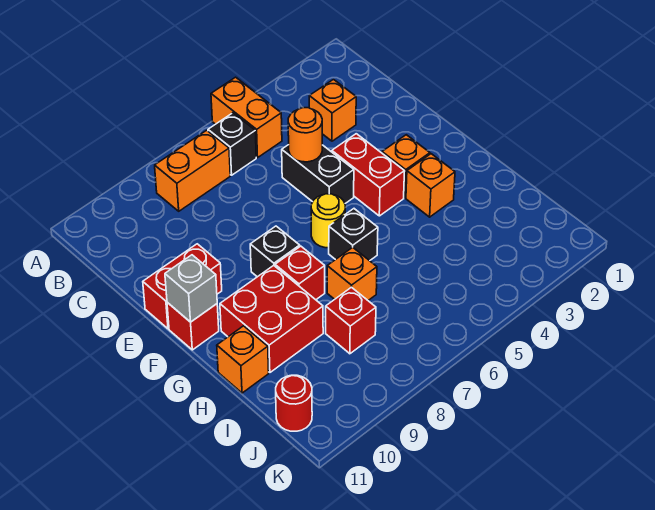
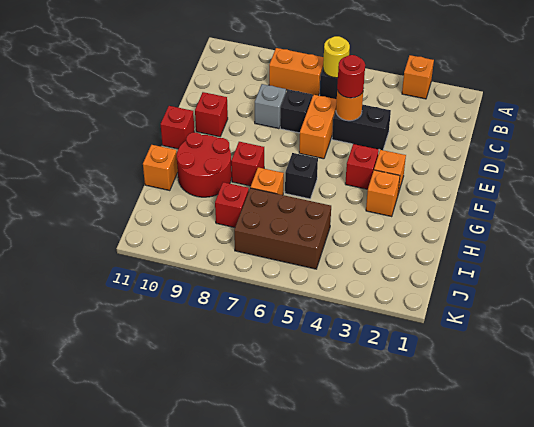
orange 1x2 brick [211,77,282,158] -> orange 1x2 brick moved to [299,95,337,159]
orange 1x1 brick [309,80,356,141] -> orange 1x1 brick moved to [402,55,434,99]
black 1x2 brick [282,145,354,203] -> black 1x2 brick turned to [332,104,391,150]
red 1x2 brick [332,134,405,216] -> red 1x1 brick [345,144,379,189]
red 1x2 brick [143,244,222,329] -> red 1x1 brick [195,92,228,137]
yellow 1x1 round brick [311,194,345,248] -> yellow 1x1 round brick moved to [323,36,350,78]
black 1x1 brick [250,226,300,277] -> black 1x1 brick moved to [280,89,312,133]
grey 1x1 brick [165,255,217,322] -> grey 1x1 brick moved to [255,84,286,129]
red 2x2 brick [220,265,323,372] -> red 2x2 round brick [177,132,232,197]
none -> brown 2x3 brick [234,188,331,269]
red 1x1 round brick [276,375,312,431] -> red 1x1 round brick moved to [337,55,365,98]

